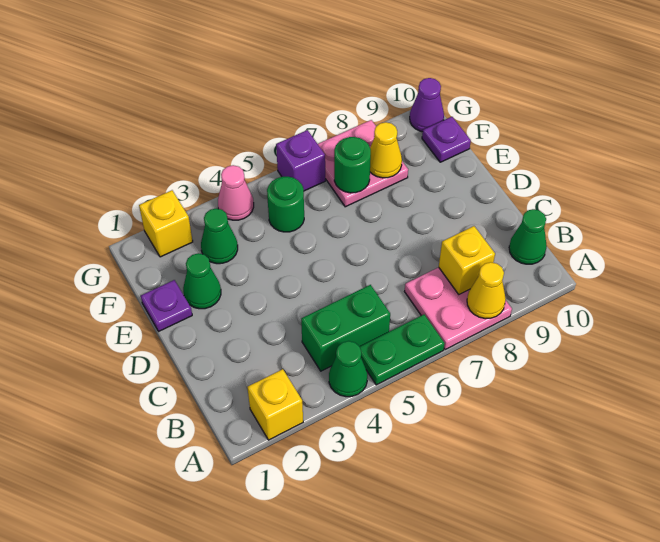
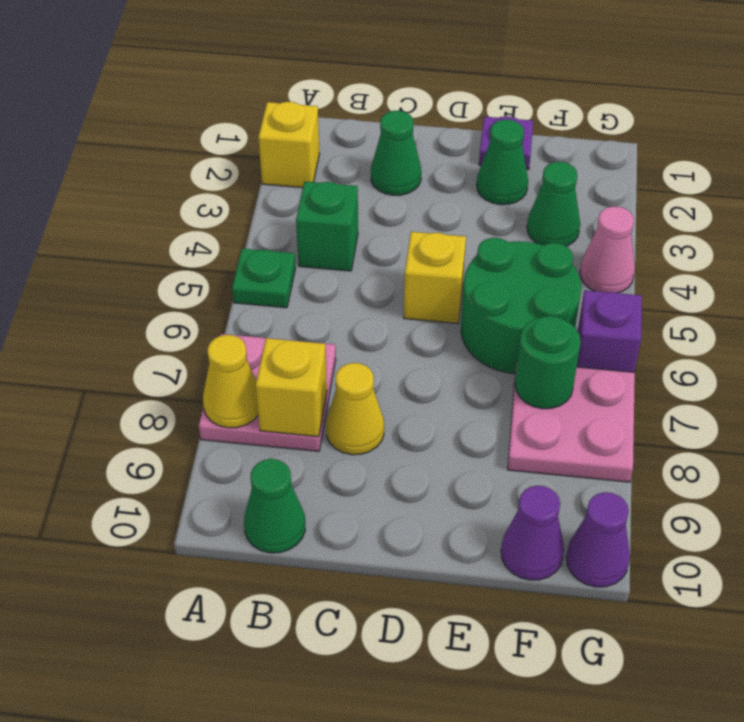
green 1x1 cone [329,341,367,397] -> green 1x1 cone moved to [371,111,421,195]
green 1x2 plate [360,314,445,385] -> green 1x1 plate [232,249,296,308]
green 1x2 brick [301,285,390,371] -> green 1x1 brick [296,182,358,271]
green 1x1 round brick [267,177,304,232] -> green 2x2 round brick [461,238,581,374]
yellow 1x1 cone [370,122,402,178] -> yellow 1x1 cone moved to [326,363,384,455]
purple 1x1 plate [422,117,471,162] -> purple 1x1 cone [501,486,564,580]
yellow 1x1 brick [139,190,193,257] -> yellow 1x1 brick moved to [404,232,466,323]

